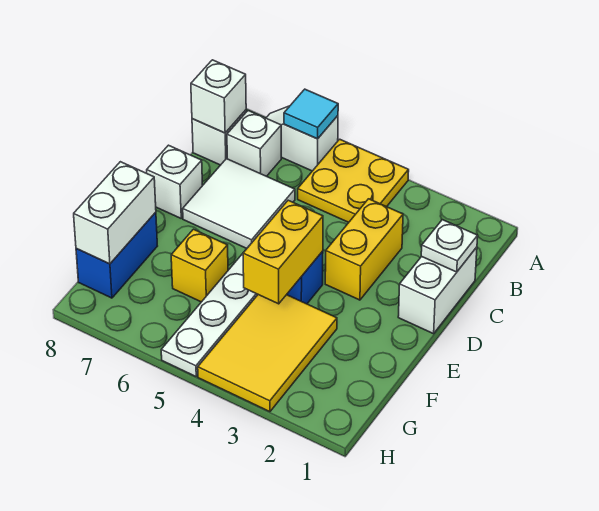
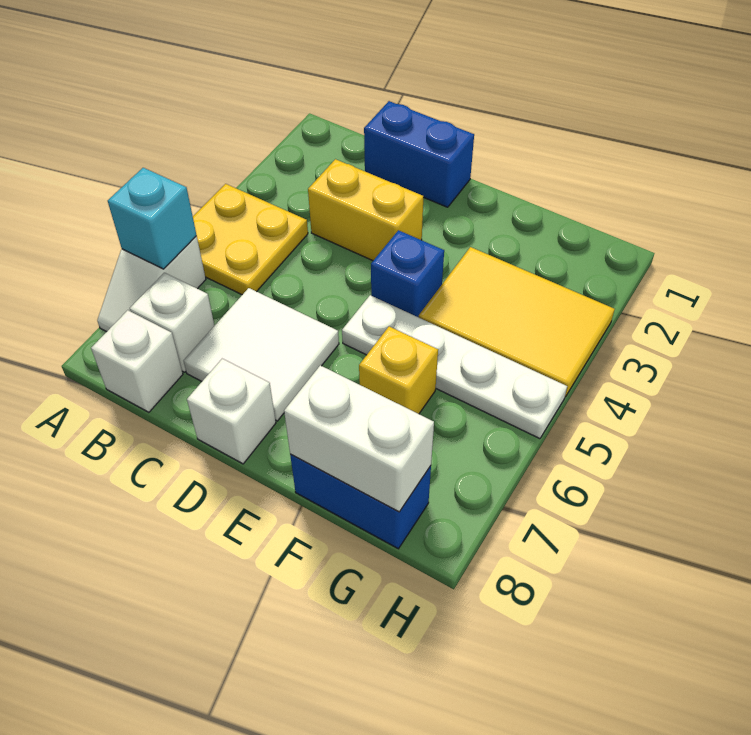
cyan 1x1 tile [284,89,338,139] -> cyan 1x1 brick [108,168,197,269]
white 1x1 brick [191,60,246,133] -> none
white 1x2 brick [398,247,477,334] -> blue 1x2 brick [364,101,474,207]
white 1x1 plate [421,220,478,272] -> none
yellow 1x2 brick [243,200,323,304] -> none

